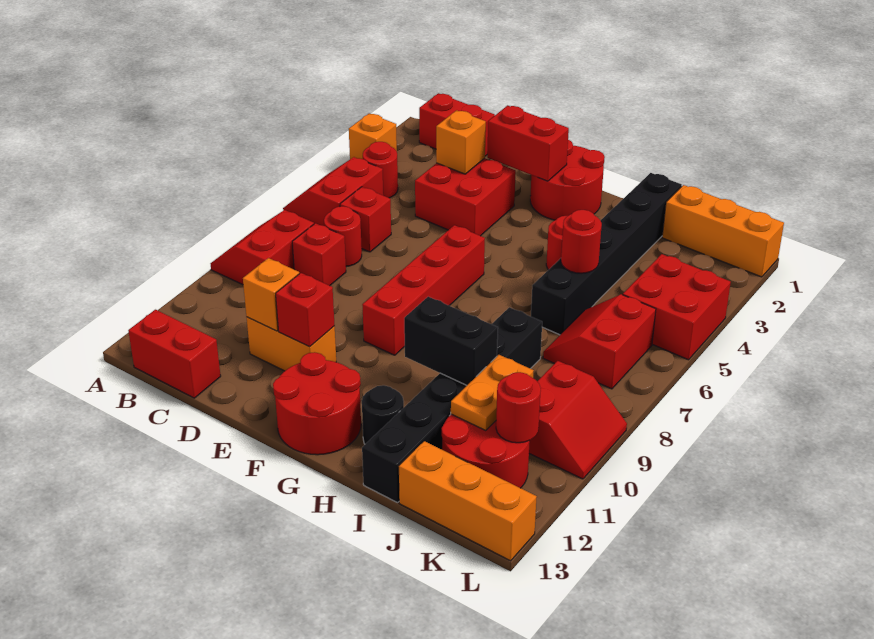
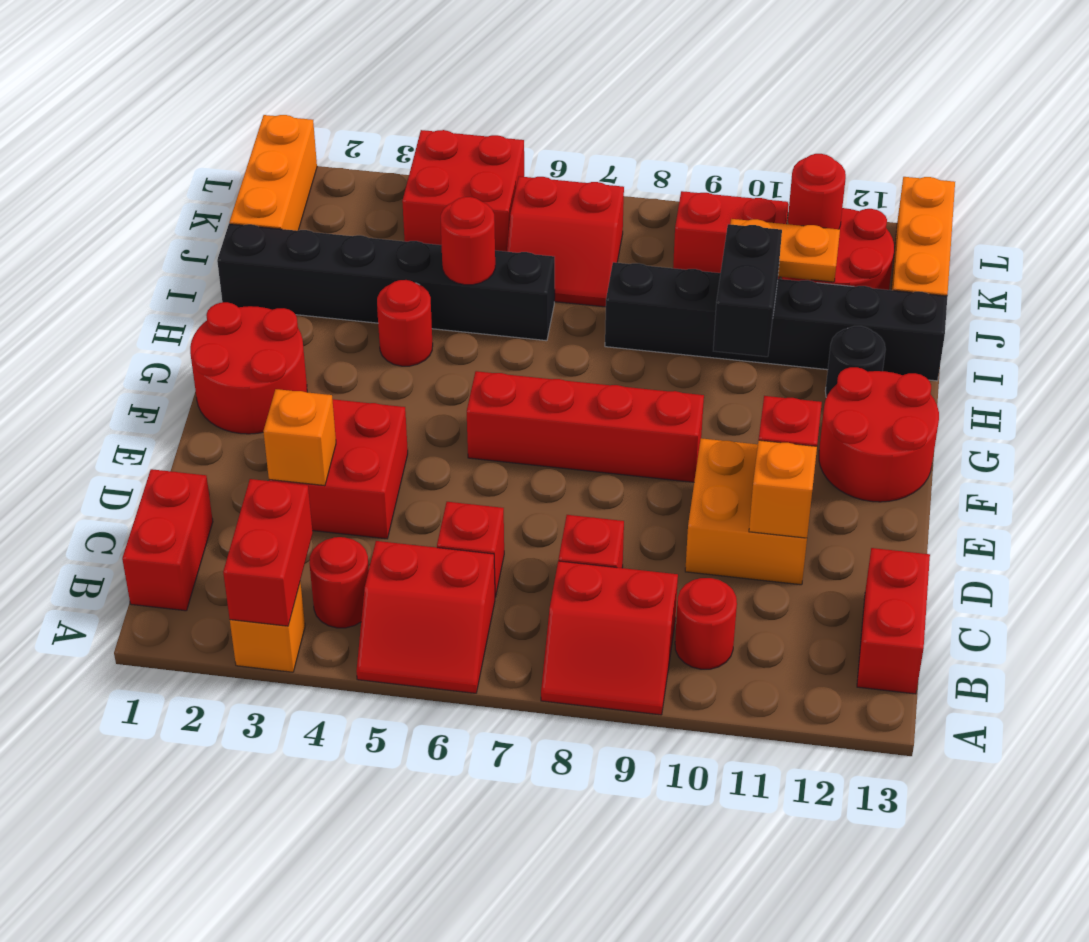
red 1x1 round brick [324,206,362,267] -> red 1x1 round brick moved to [675,578,737,669]
orange 1x2 brick [247,317,336,371] -> orange 2x2 brick [685,438,807,585]
red 1x2 brick [487,105,569,181] -> red 1x2 brick moved to [223,479,313,626]

